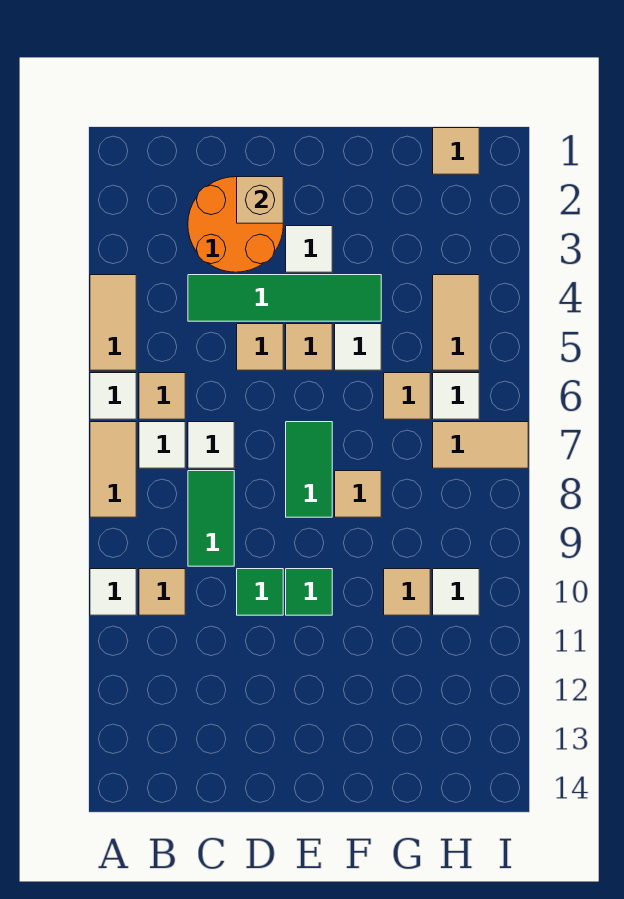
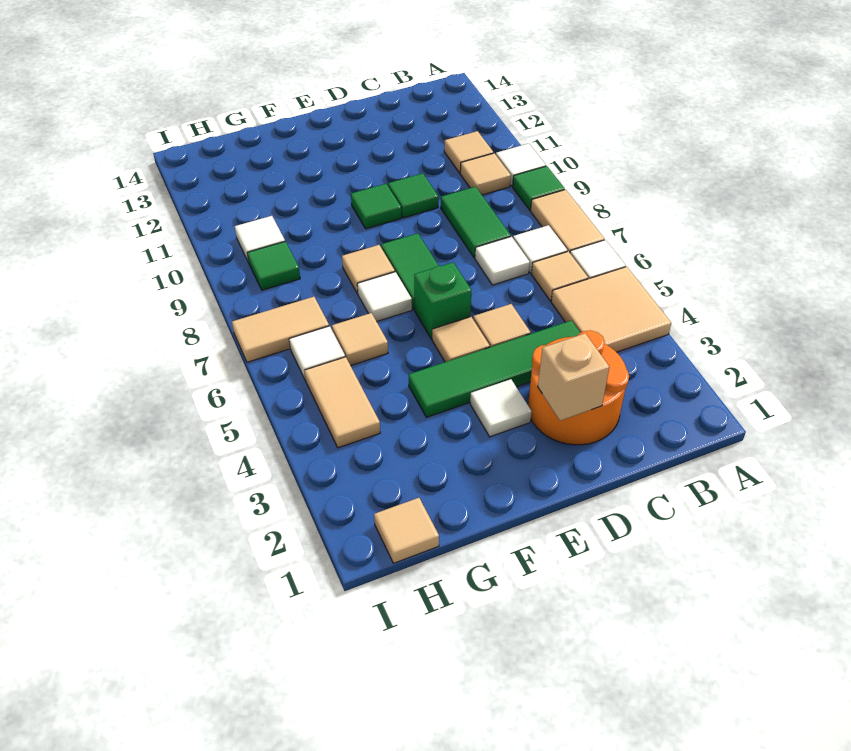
tan 1x2 tile [90,275,136,370] -> tan 2x2 tile [551,267,671,352]
none -> green 1x1 tile [513,166,565,210]
none -> green 1x1 brick [414,262,471,339]
white 1x1 tile [335,324,381,370] -> white 1x1 tile moved to [357,272,412,322]
tan 1x1 tile [384,569,430,615] -> tan 1x1 tile moved to [444,131,494,173]
none -> green 1x1 tile [247,242,300,290]

